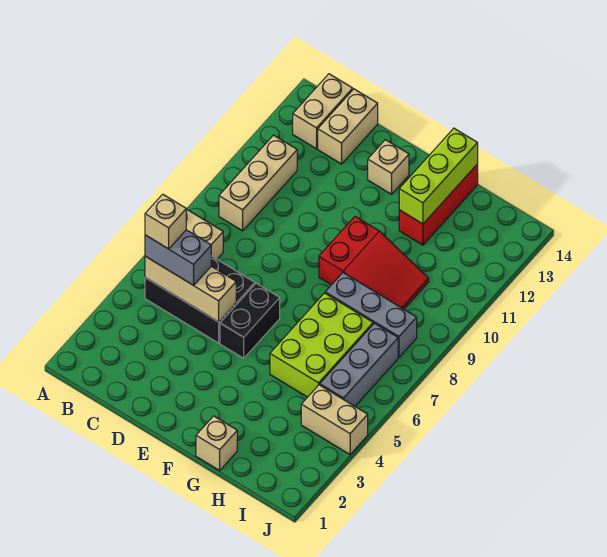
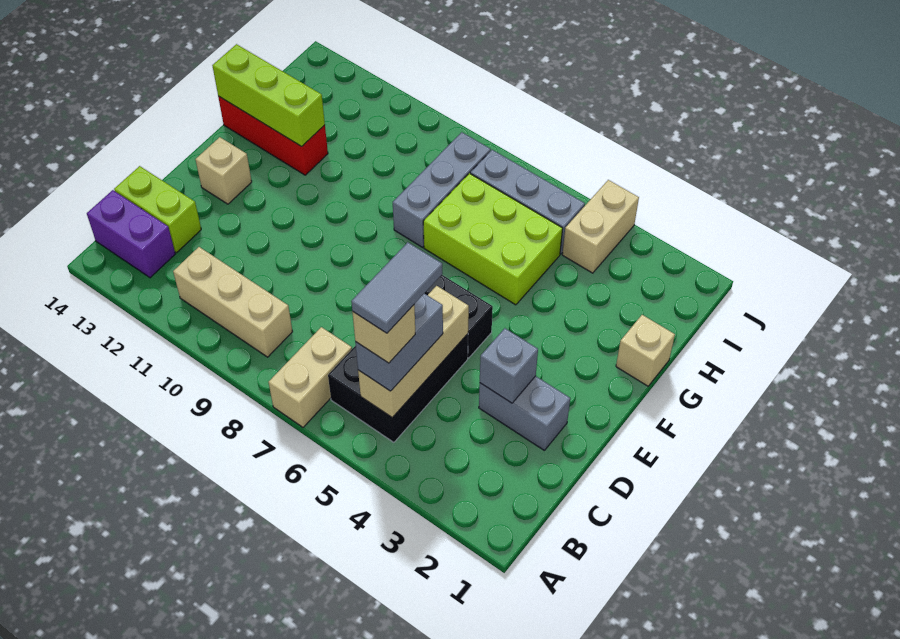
none -> grey 1x2 tile [351,242,442,333]
tan 1x2 brick [293,74,353,149] -> purple 1x2 brick [87,190,175,278]
tan 1x2 brick [318,89,378,164] -> lime 1x2 brick [114,166,201,253]
none -> grey 1x2 brick [479,376,570,450]
none -> grey 1x1 brick [480,328,538,403]
red 2x3 slope [319,217,429,309] -> none

